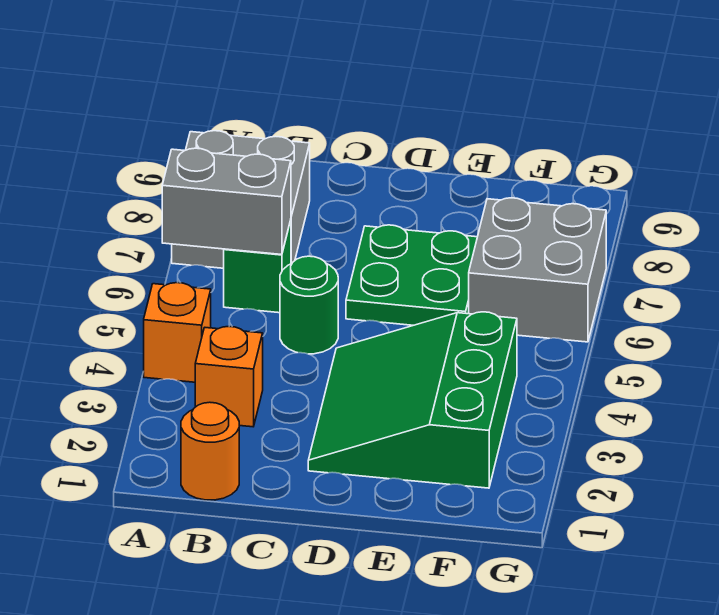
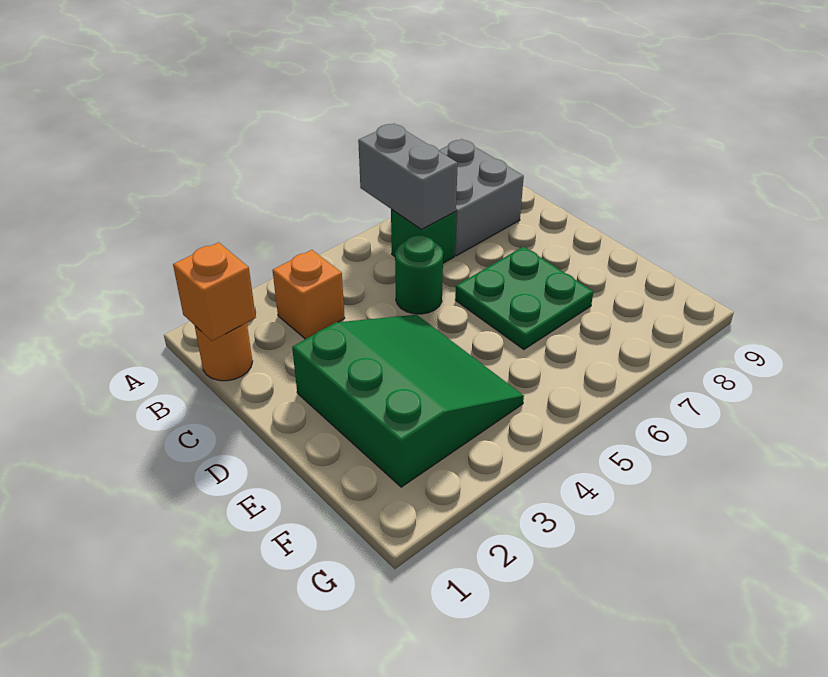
orange 1x1 brick [144,283,211,382] -> orange 1x1 brick moved to [173,242,256,341]
green 3x3 slope [308,312,517,488] -> green 3x3 slope turned to [292,315,524,487]
grey 2x2 brick [469,198,606,342] -> none

